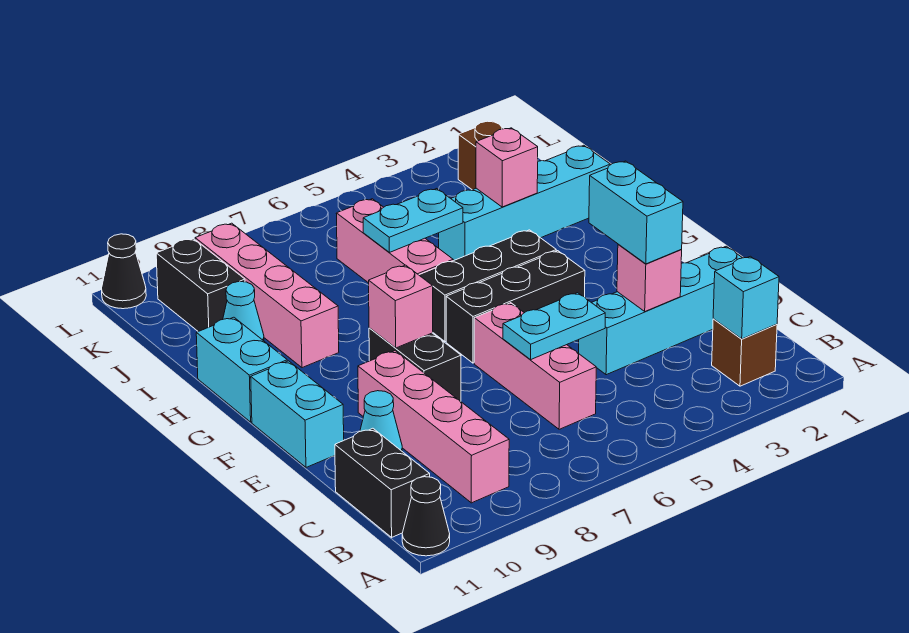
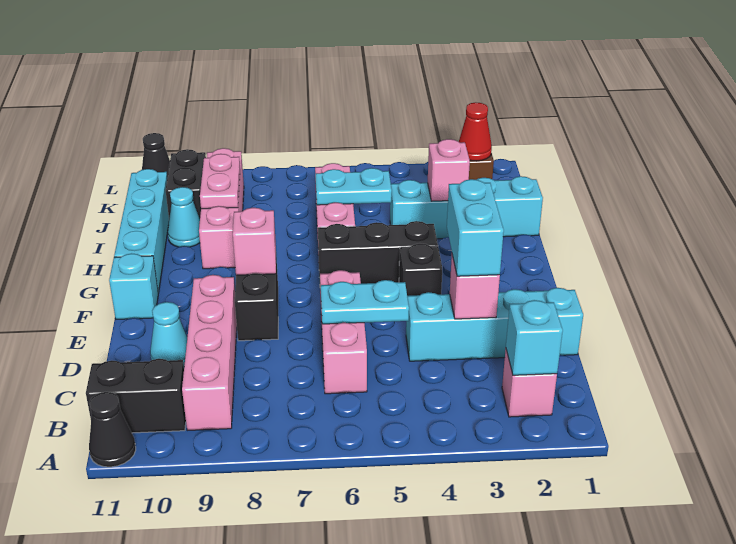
brown 1x1 brick [712,319,777,386] -> pink 1x1 brick [502,350,557,417]
black 1x2 brick [335,428,430,537] -> black 1x2 brick turned to [86,359,186,433]
cyan 1x2 brick [251,361,344,467] -> cyan 1x1 brick [109,253,158,319]
black 1x3 brick [446,251,585,363] -> black 1x1 brick [399,244,442,296]
cyan 1x2 brick [196,317,287,422] -> cyan 1x4 brick [114,169,169,292]
none -> pink 1x2 plate [200,154,240,209]
none -> red 1x1 cone [459,102,492,161]

